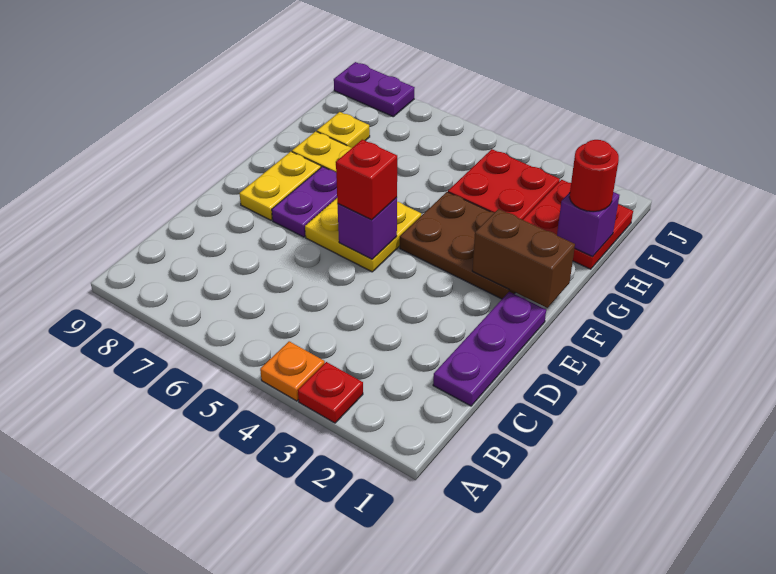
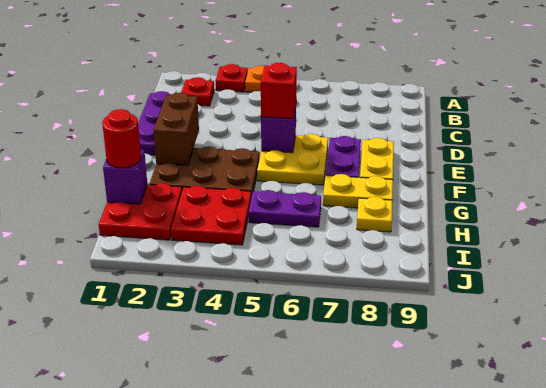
none -> red 1x1 plate [181,77,214,106]
brown 1x2 brick [472,209,575,308] -> brown 1x2 brick turned to [154,93,199,166]
purple 1x2 plate [334,62,415,117] -> purple 1x2 plate moved to [249,190,321,227]

